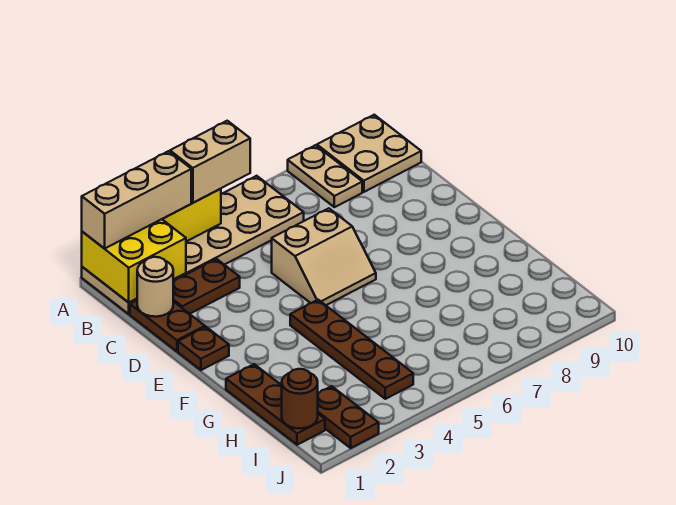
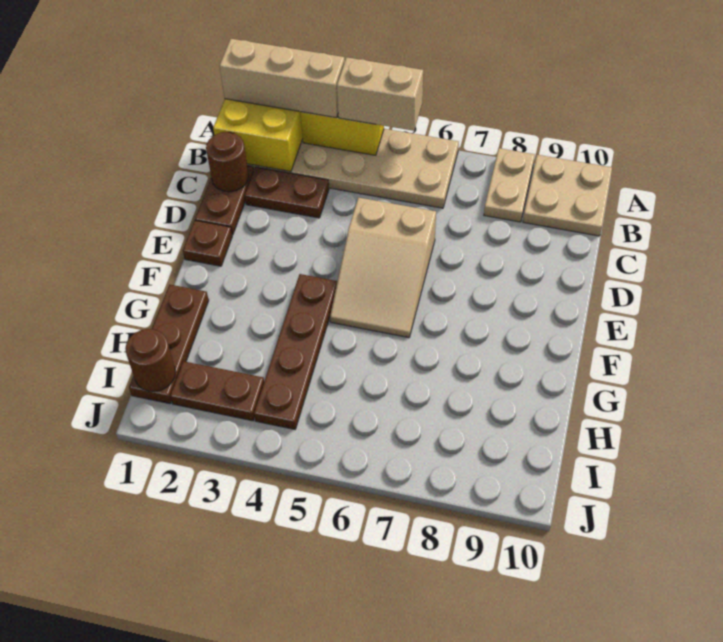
tan 1x1 round brick [137,257,174,317] -> brown 1x1 round brick [206,132,249,192]
tan 2x2 slope [272,208,376,305] -> tan 2x3 slope [330,197,436,338]
brown 1x2 plate [318,386,379,448] -> brown 1x2 plate turned to [170,361,264,421]

